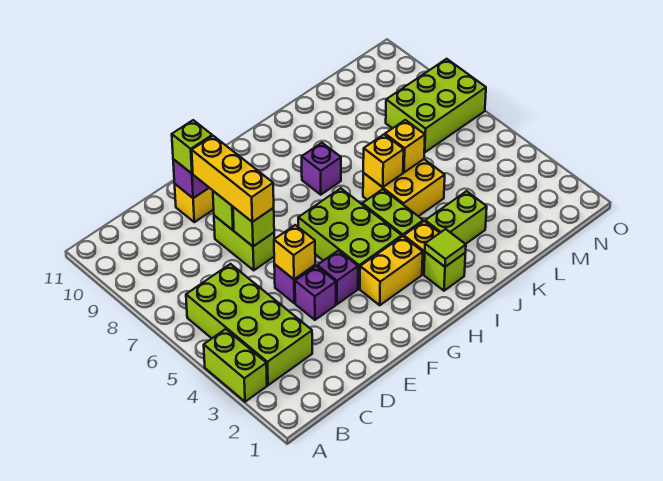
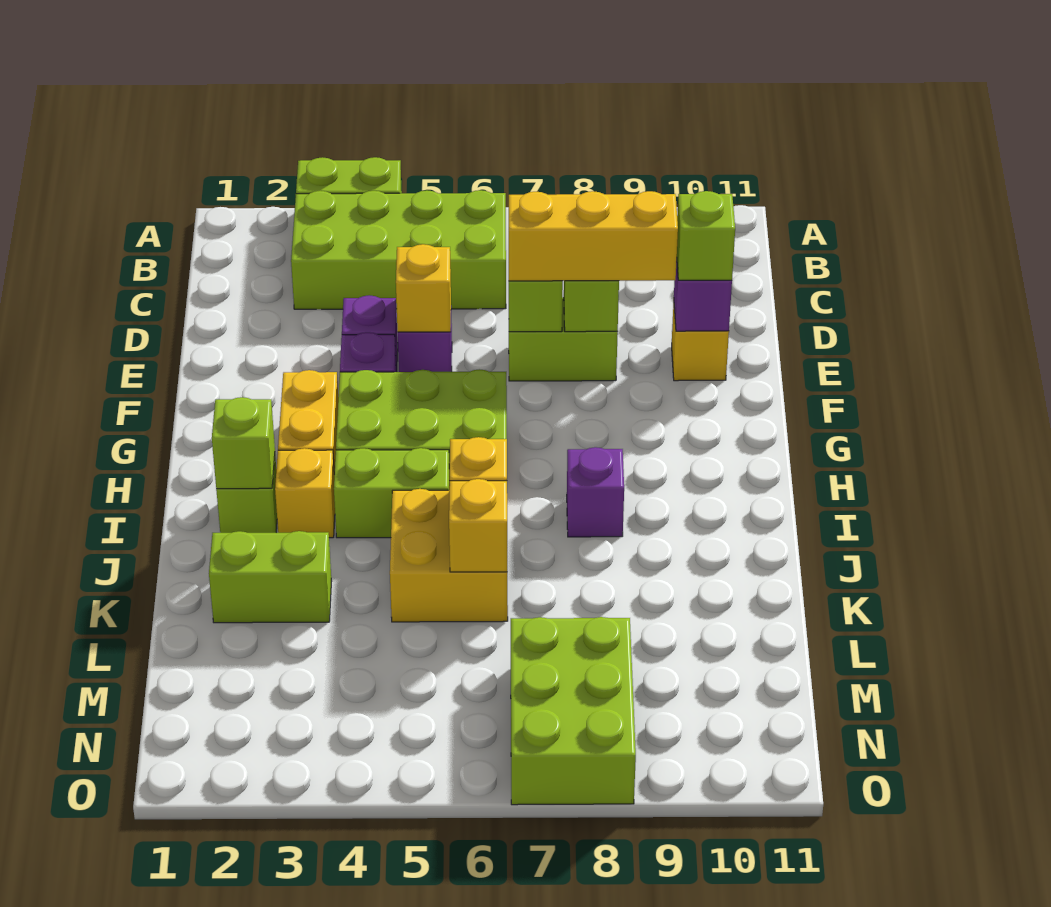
lime 1x1 tile [425,229,466,267] -> lime 1x1 brick [212,397,275,489]
lime 1x2 brick [425,191,487,244] -> lime 1x2 brick turned to [209,531,331,623]

